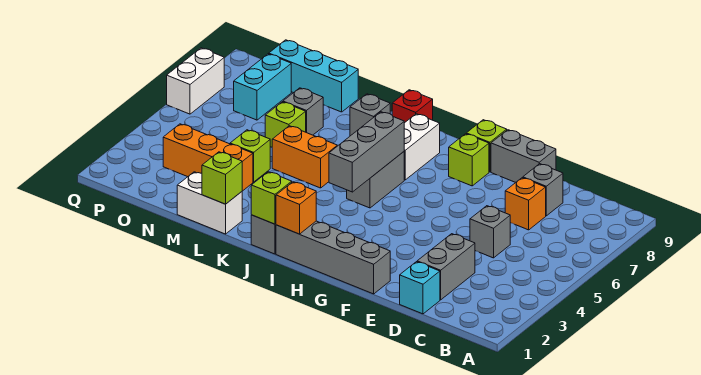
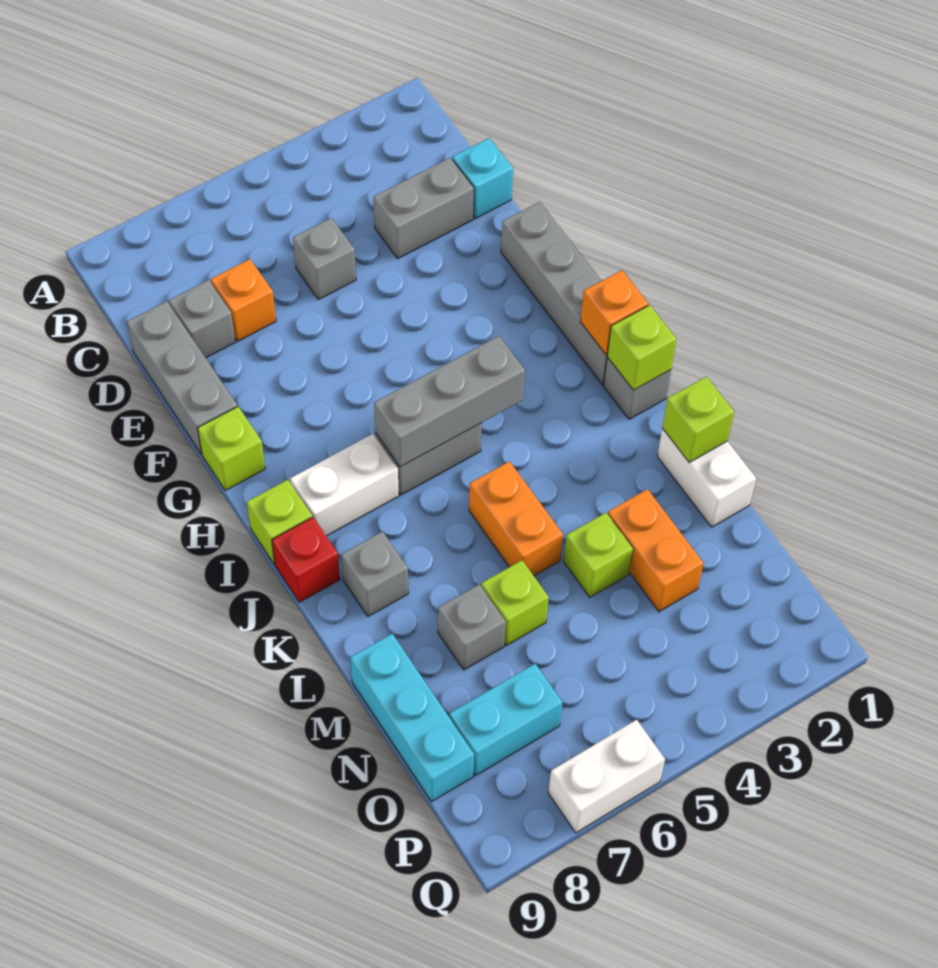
grey 1x2 brick [491,130,556,182] -> grey 1x3 brick [127,301,238,454]
lime 1x1 brick [449,134,489,186] -> lime 1x1 brick moved to [247,480,312,564]
orange 1x3 brick [163,124,253,191] -> orange 1x2 brick [608,489,704,612]

